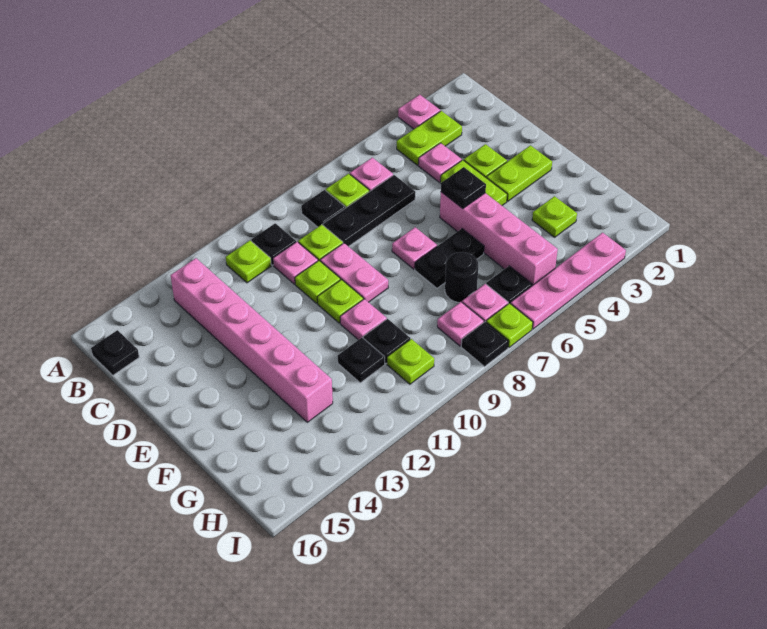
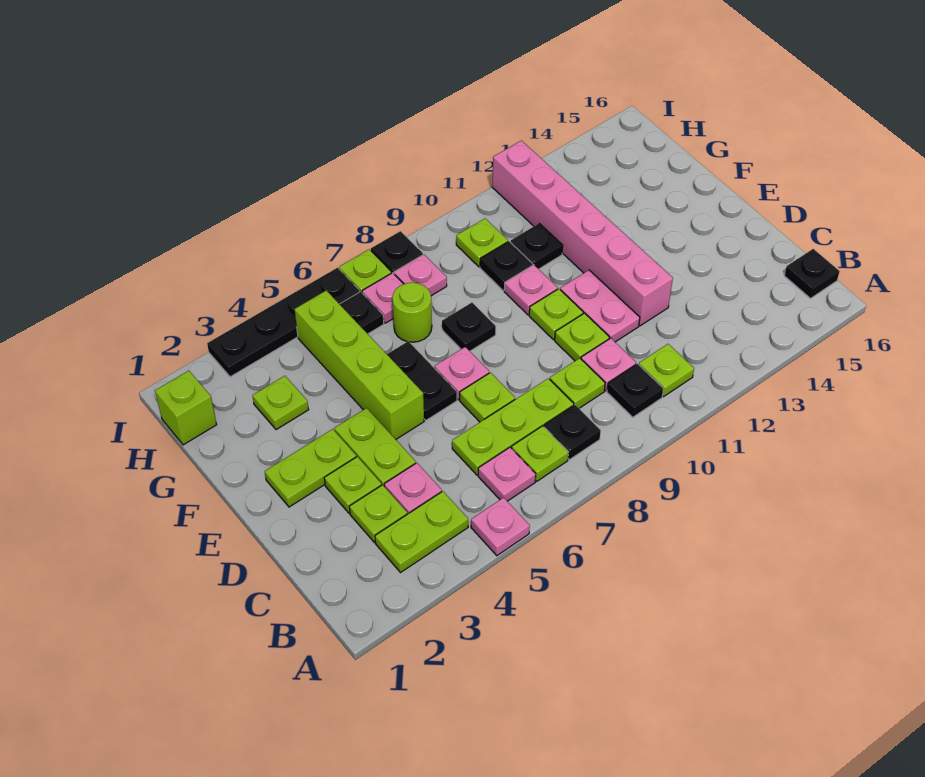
pink 1x1 plate [398,95,440,129] -> pink 1x1 plate moved to [471,497,530,556]
pink 1x6 brick [171,258,333,422] -> pink 1x6 brick moved to [492,141,673,326]
none -> lime 1x1 plate [349,485,407,543]
black 1x3 plate [323,175,415,247] -> lime 1x3 plate [452,378,574,475]
none -> lime 1x1 plate [460,373,515,422]
pink 1x2 plate [320,243,388,302] -> pink 1x2 plate moved to [560,270,640,342]
pink 1x4 brick [440,192,558,286] -> lime 1x4 brick [295,291,424,439]
black 1x1 plate [441,167,486,209] -> black 1x1 plate moved to [442,303,496,351]
black 1x2 plate [415,229,484,288] -> black 1x2 plate turned to [387,341,457,420]
black 1x1 round brick [445,252,478,303] -> lime 1x1 round brick [392,283,432,342]
none -> lime 1x1 brick [155,371,217,445]
pink 1x4 plate [510,233,626,329] -> black 1x4 plate [207,268,360,377]

